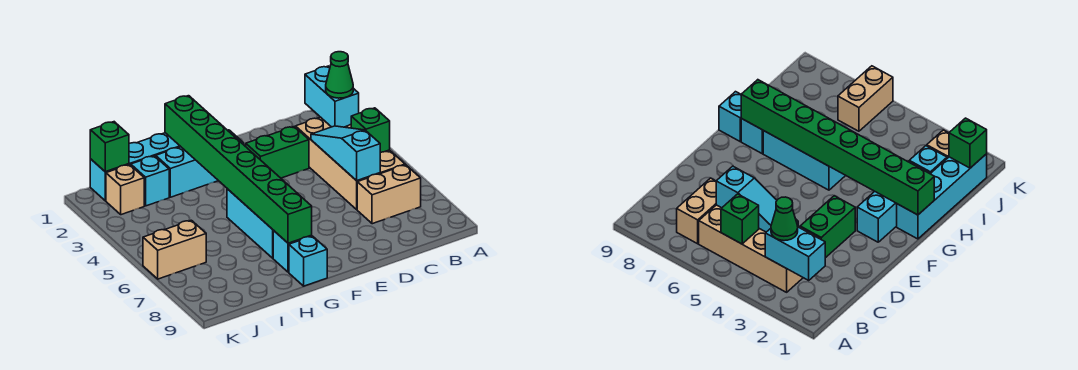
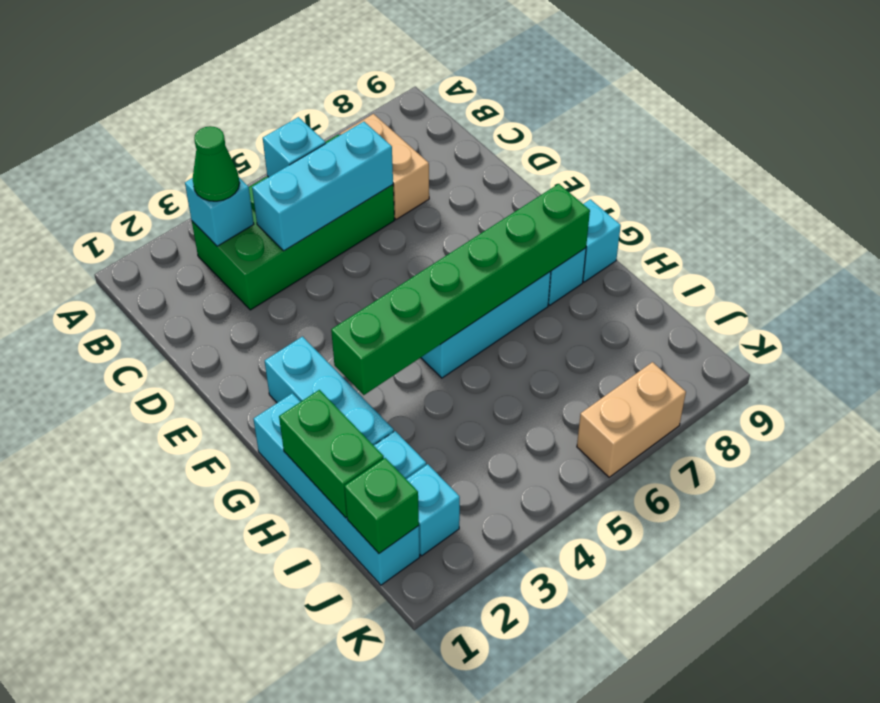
cyan 1x2 brick [305,66,359,127] -> cyan 1x1 brick [185,178,254,246]
tan 2x4 brick [295,117,405,209] -> green 2x4 brick [192,135,395,310]
green 1x1 brick [351,108,390,153] -> cyan 1x1 brick [263,117,326,177]
cyan 1x3 slope [311,126,380,181] -> cyan 1x3 brick [252,122,393,251]
green 1x2 brick [246,127,309,178] -> green 1x2 brick moved to [279,390,384,518]
green 1x8 brick [165,96,312,243] -> green 1x6 brick [331,184,590,395]
tan 1x1 brick [106,165,144,215] -> cyan 1x1 brick [406,464,460,556]
tan 1x2 brick [143,220,206,279] -> tan 1x2 brick turned to [577,362,686,477]

